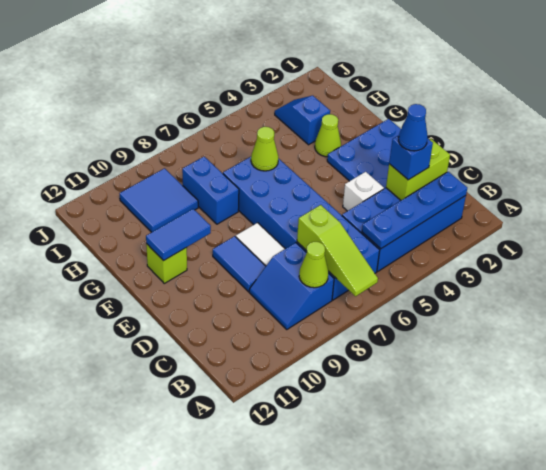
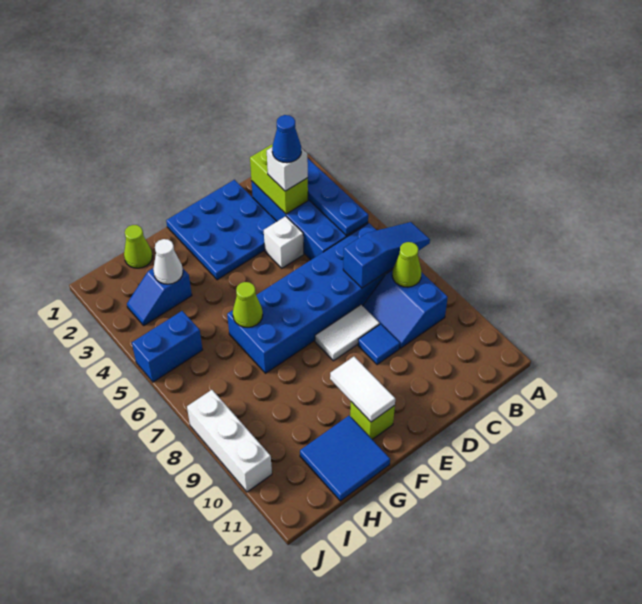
lime 1x3 slope [297,205,378,296] -> blue 1x3 slope [343,222,430,288]
blue 2x2 slope [249,243,334,329] -> blue 2x2 slope turned to [363,270,448,348]
blue 1x1 brick [389,135,433,180] -> white 1x1 brick [267,147,308,191]
blue 1x2 tile [213,236,266,292] -> blue 1x1 tile [358,324,400,365]
blue 1x2 tile [146,209,211,261] -> white 1x2 tile [330,357,395,422]
lime 1x1 cone [315,114,341,157] -> lime 1x1 cone moved to [124,225,153,268]
blue 1x2 brick [182,157,239,224] -> blue 1x2 brick moved to [132,311,202,382]
none -> white 1x1 cone [153,239,183,284]
blue 2x2 tile [119,168,198,232] -> blue 2x2 tile moved to [300,416,390,501]
none -> white 1x3 brick [187,390,272,492]

